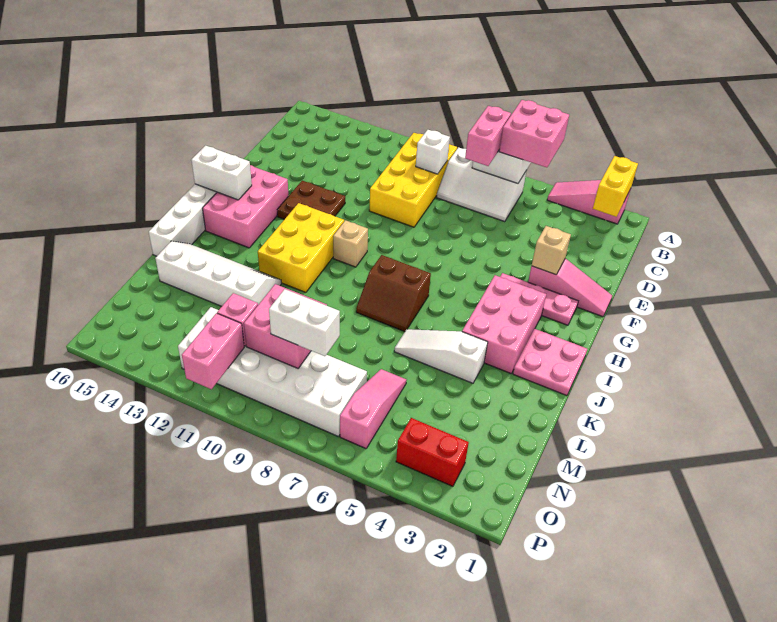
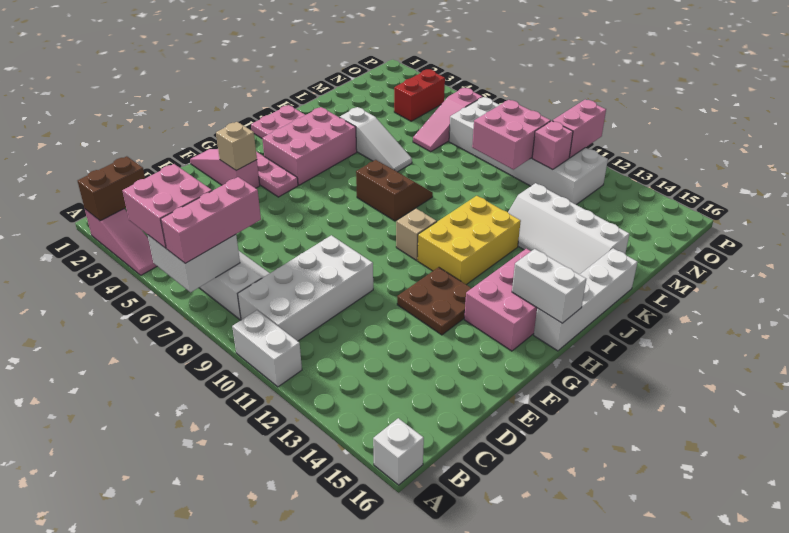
yellow 1x2 brick [593,156,638,217] -> brown 1x2 brick [78,156,145,221]
pink 1x2 brick [465,106,511,166] -> pink 1x3 brick [161,177,261,263]
yellow 2x4 brick [369,133,457,227] -> white 2x4 brick [238,235,373,341]
white 1x1 brick [416,130,450,174] -> white 1x1 brick moved to [373,418,424,485]
white 1x2 brick [269,289,340,356] -> white 1x2 brick moved to [232,310,302,387]
red 1x2 brick [396,418,469,486] -> red 1x2 brick turned to [394,69,445,121]

